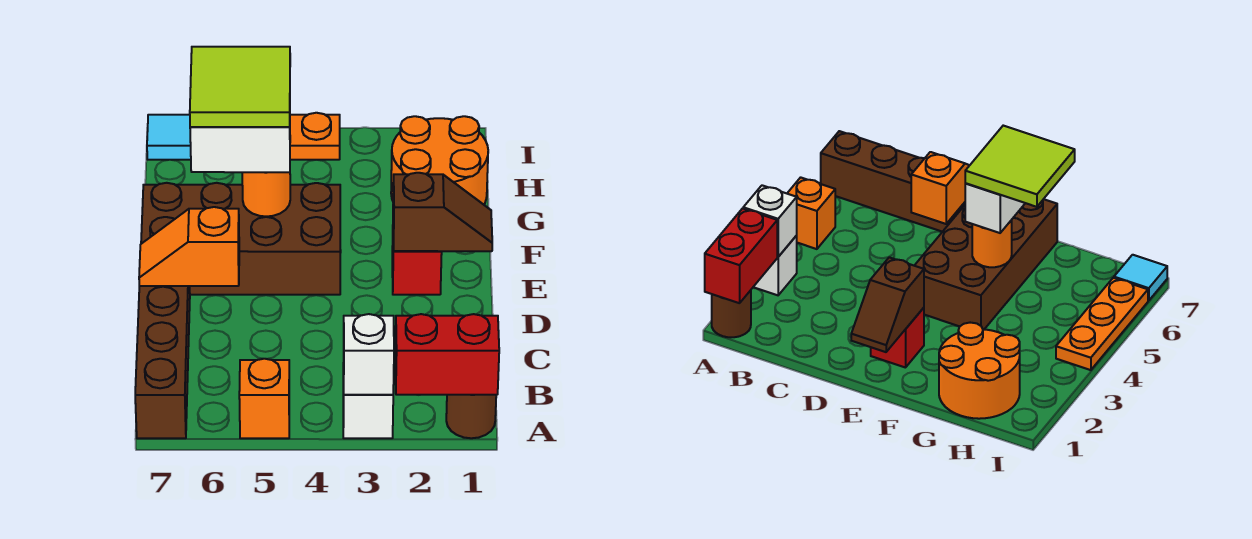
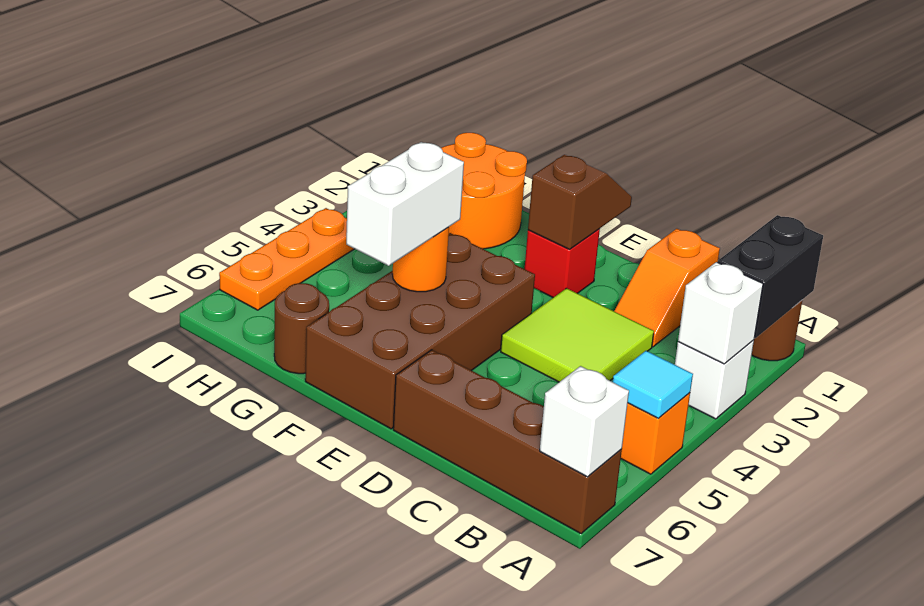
red 1x2 brick [395,314,499,395] -> black 1x2 brick [718,215,823,338]
none -> white 1x1 brick [540,366,629,477]
orange 1x2 slope [139,207,239,286] -> orange 1x2 slope moved to [614,229,720,347]
lime 2x2 tile [190,47,290,127] -> lime 2x2 tile moved to [501,288,654,382]
none -> brown 1x1 round brick [274,283,329,374]
cyan 1x1 tile [147,115,191,160] -> cyan 1x1 tile moved to [613,351,693,418]

